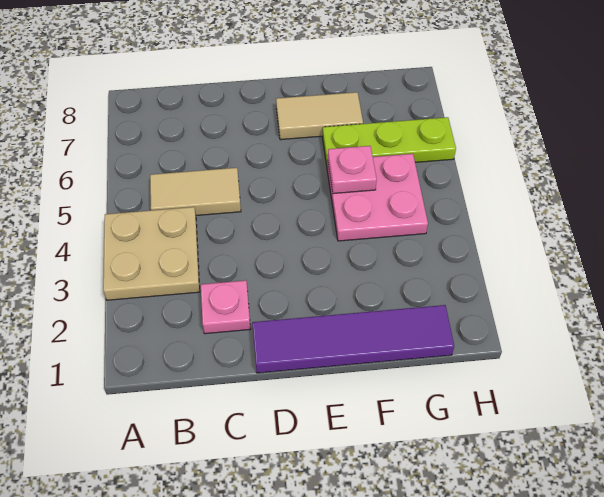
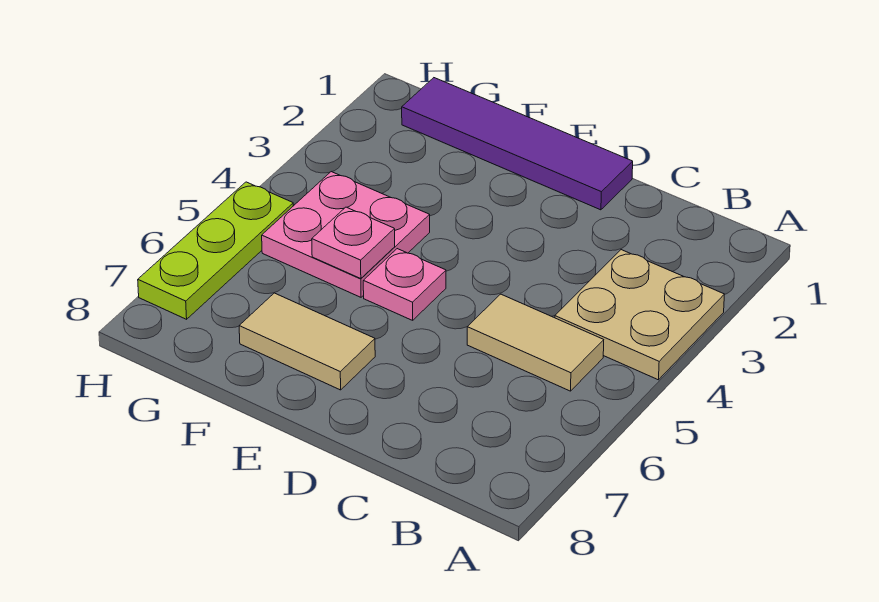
pink 1x1 plate [201,280,251,334] -> pink 1x1 plate moved to [363,249,446,320]
lime 1x3 plate [322,117,456,168] -> lime 1x3 plate turned to [138,182,293,319]

